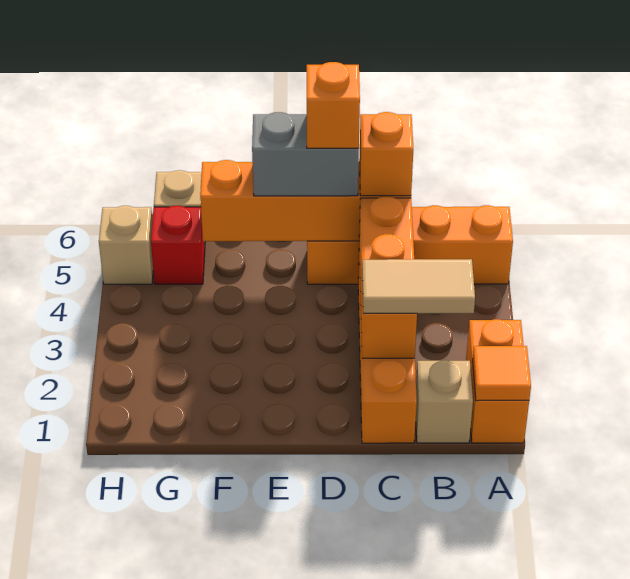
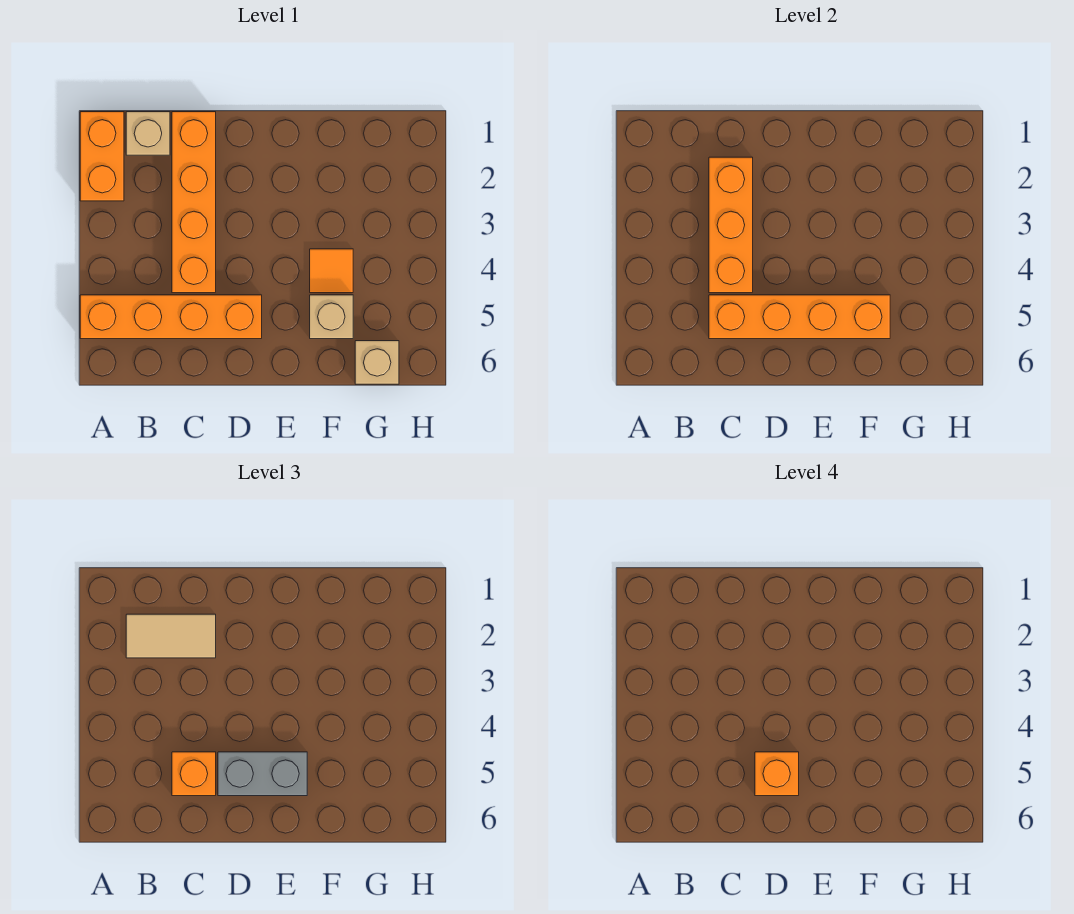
orange 1x1 tile [473,346,531,401] -> orange 1x1 tile moved to [310,249,353,293]
red 1x1 brick [151,206,205,284] -> none
tan 1x1 brick [99,206,153,284] -> tan 1x1 brick moved to [310,295,353,339]

